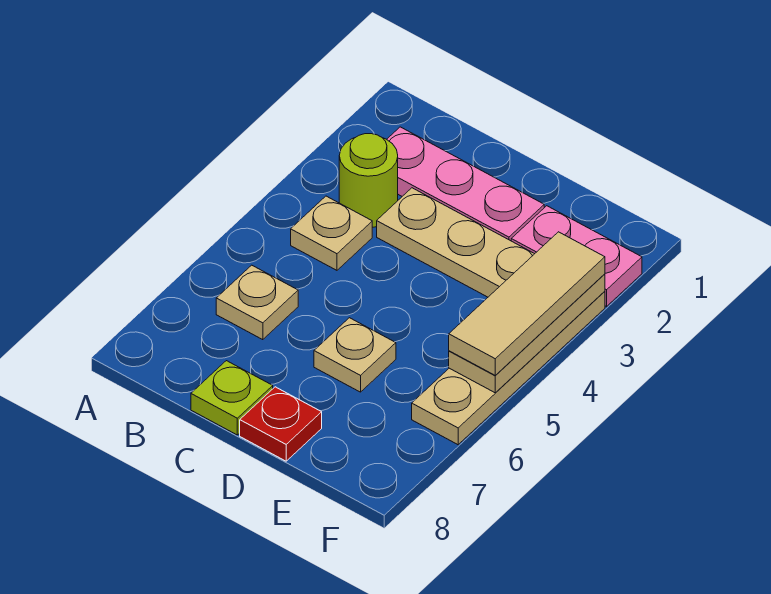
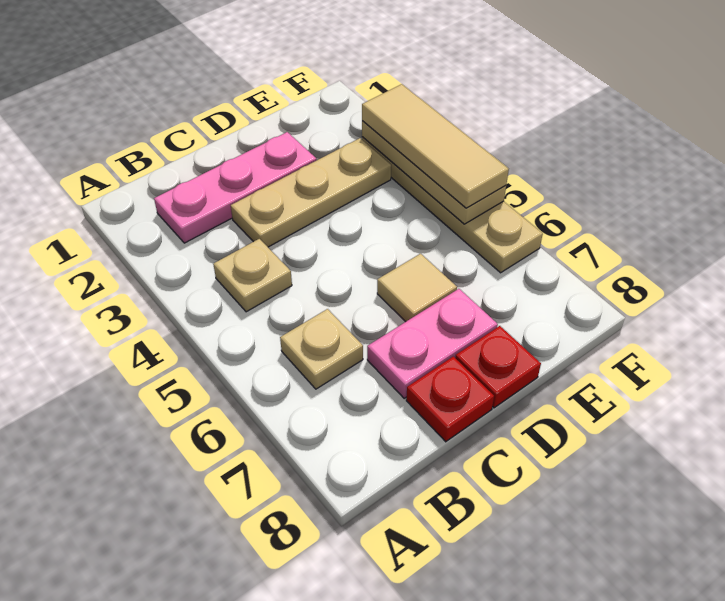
lime 1x1 round brick [339,134,398,227] -> none
lime 1x1 plate [191,361,273,435] -> red 1x1 plate [406,356,494,442]
tan 1x1 plate [314,318,396,392] -> tan 1x1 tile [377,254,457,322]
pink 1x2 plate [511,206,642,306] -> pink 1x2 plate moved to [367,289,498,398]

